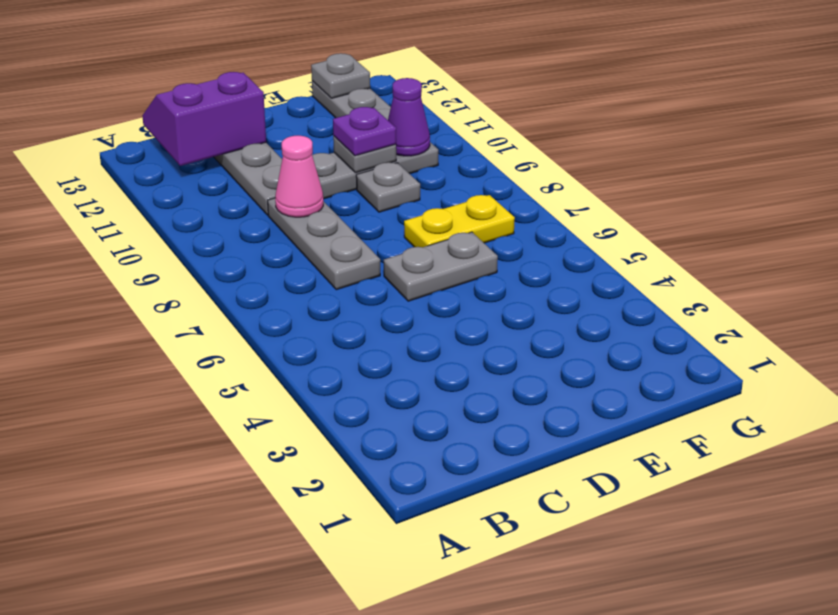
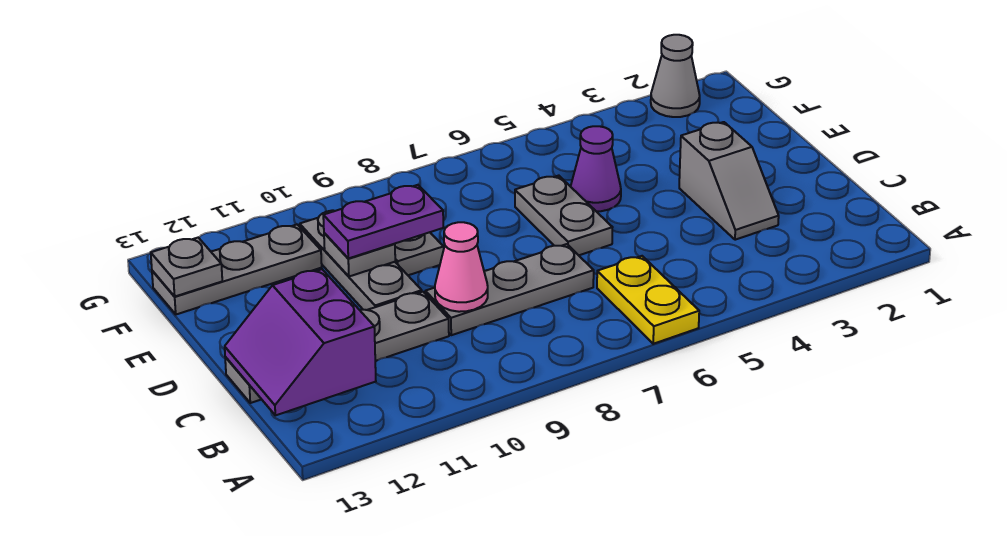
none -> grey 1x2 slope [679,122,779,240]
yellow 1x2 plate [404,195,515,247] -> yellow 1x2 plate moved to [597,256,699,344]
purple 1x1 plate [333,107,396,156] -> purple 1x2 plate [323,185,443,258]
purple 1x1 cone [388,78,430,156] -> purple 1x1 cone moved to [571,126,621,211]
none -> grey 1x1 cone [651,35,700,117]

